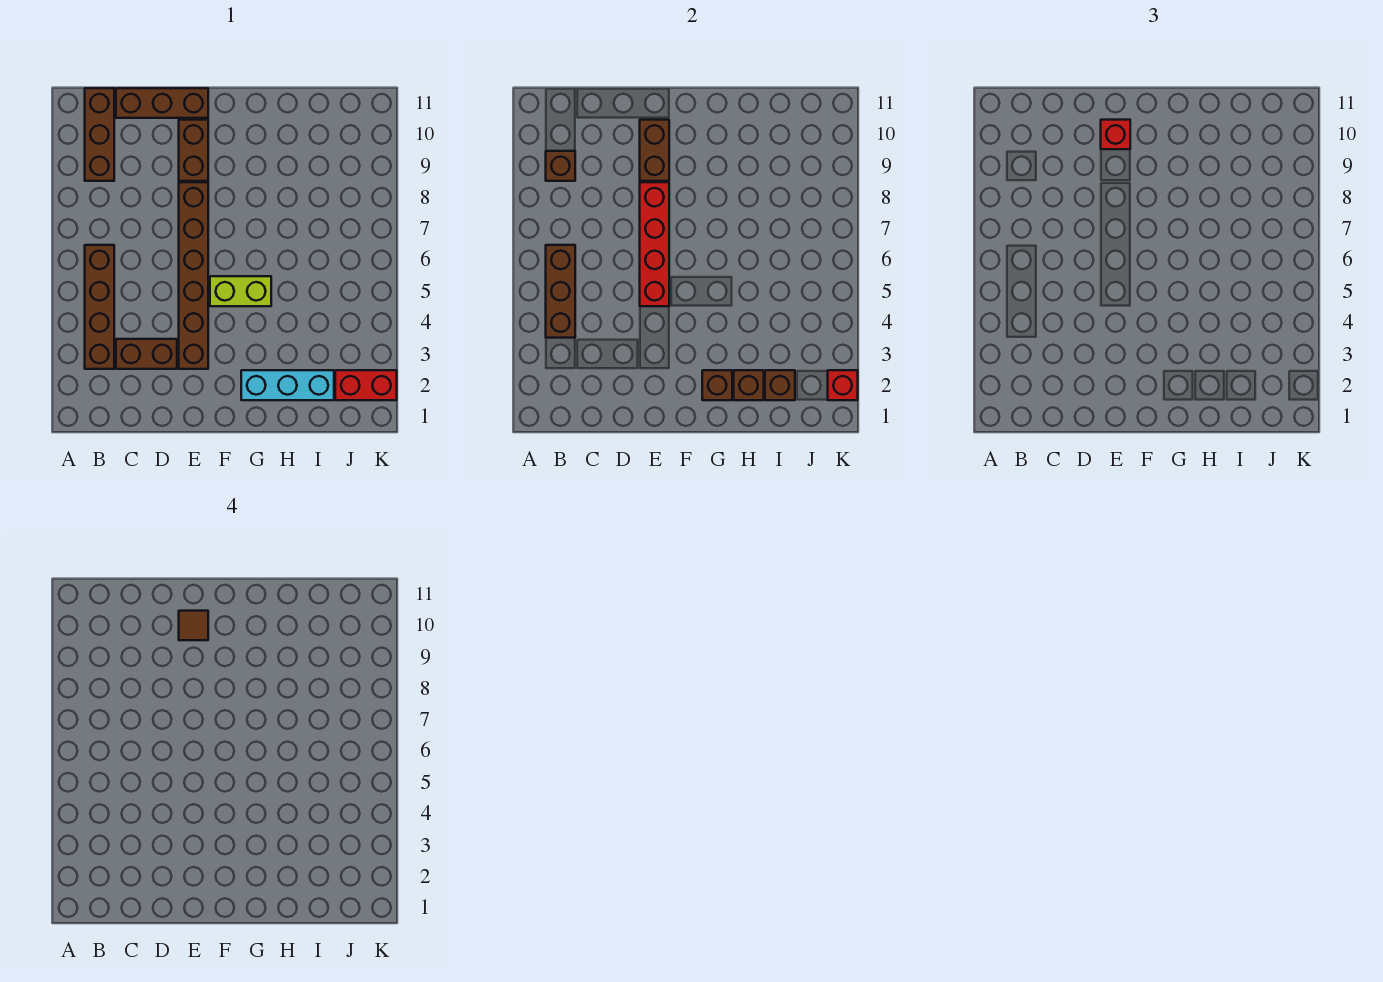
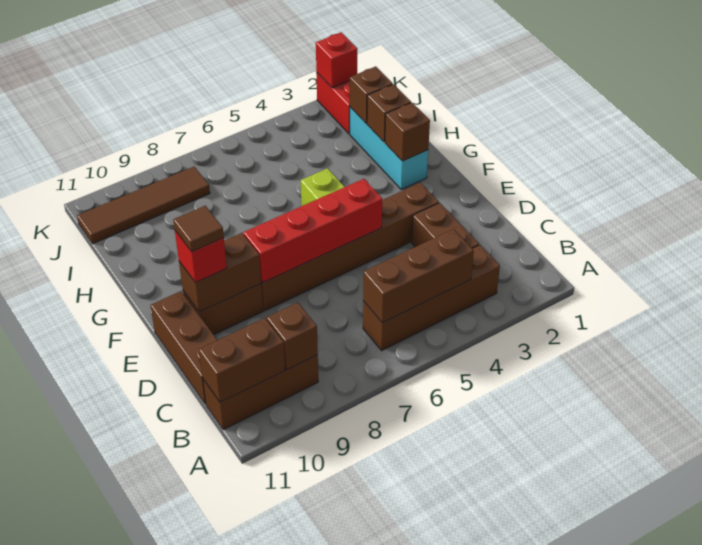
none -> brown 1x2 brick [199,318,285,402]
none -> brown 1x4 tile [77,167,210,244]

